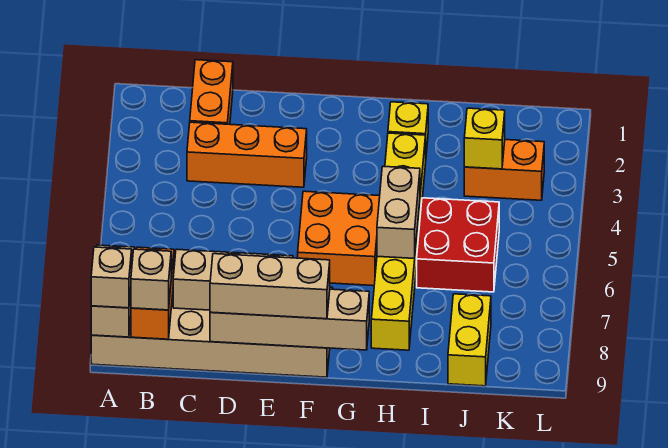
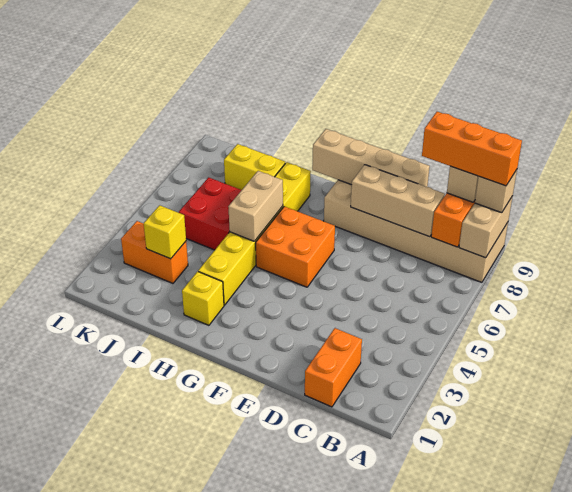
orange 1x3 brick [187,122,307,187] -> orange 1x3 brick moved to [422,112,522,186]
tan 1x3 brick [210,254,330,319] -> none
yellow 1x2 brick [448,294,491,386] -> yellow 1x2 brick turned to [224,144,285,190]

